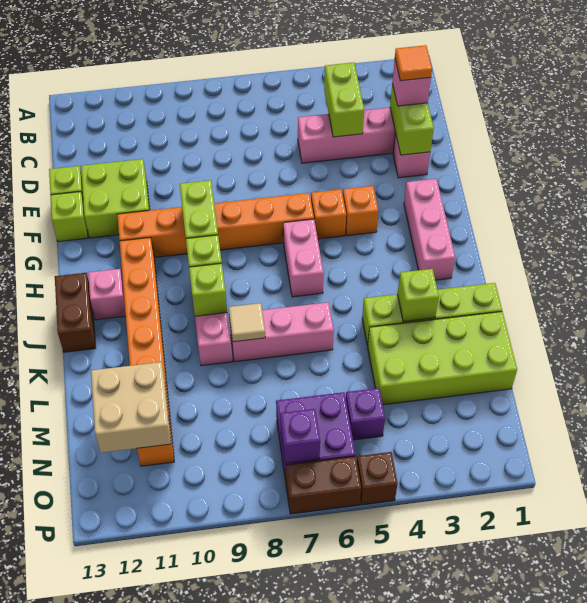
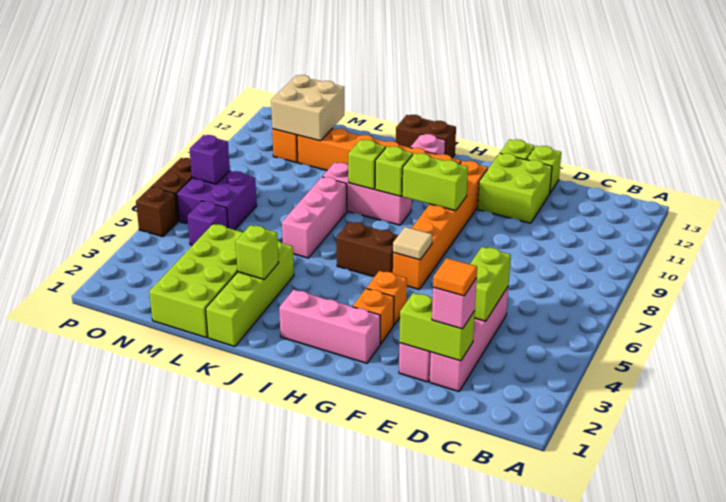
lime 1x2 brick [324,63,364,137] -> lime 1x2 brick turned to [470,247,511,321]
orange 1x1 brick [311,189,346,239] -> orange 1x1 brick moved to [353,288,394,344]
pink 1x2 brick [283,219,324,297] -> brown 1x2 brick [337,222,398,277]
tan 1x1 tile [229,303,265,342] -> tan 1x1 tile moved to [393,227,432,260]

